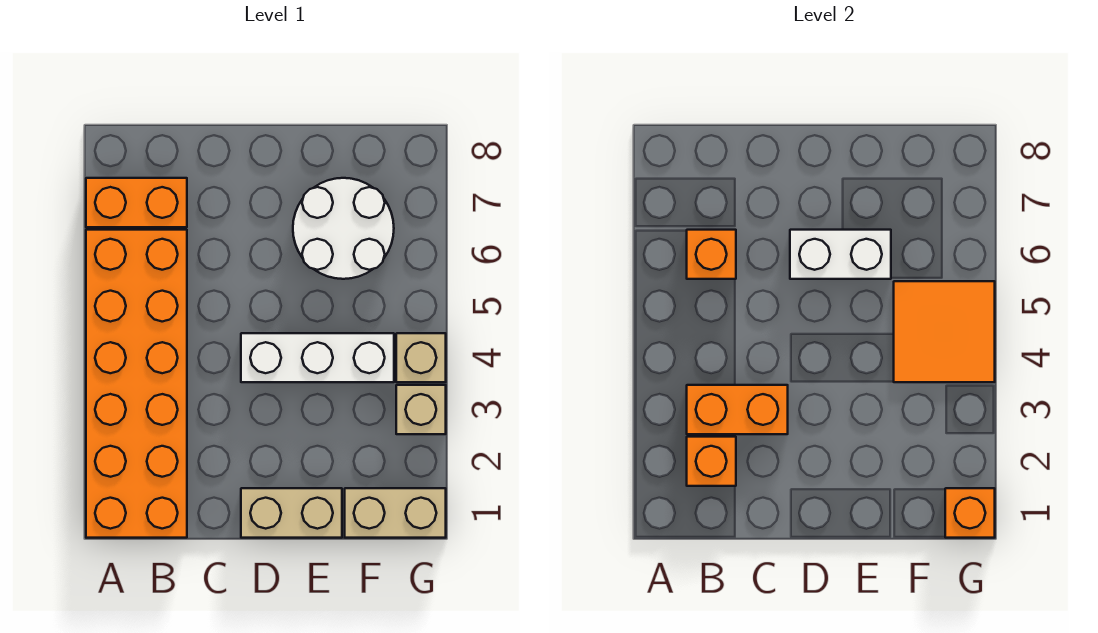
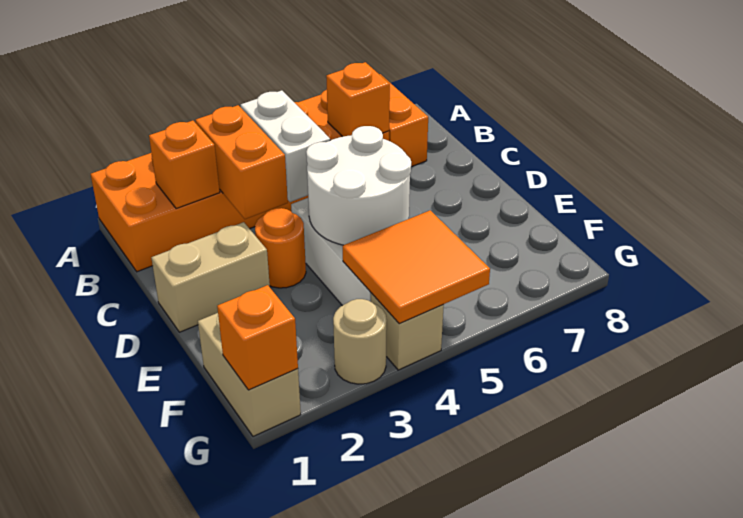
tan 1x2 brick [241,488,342,538] -> tan 1x2 brick turned to [151,222,270,332]
none -> orange 1x1 round brick [255,208,306,288]
white 1x2 brick [790,230,891,279] -> white 1x2 brick moved to [241,90,330,202]
white 2x2 round brick [293,178,394,279] -> white 2x2 round brick moved to [306,126,411,245]
tan 1x1 brick [396,385,446,434] -> tan 1x1 round brick [333,299,387,384]

